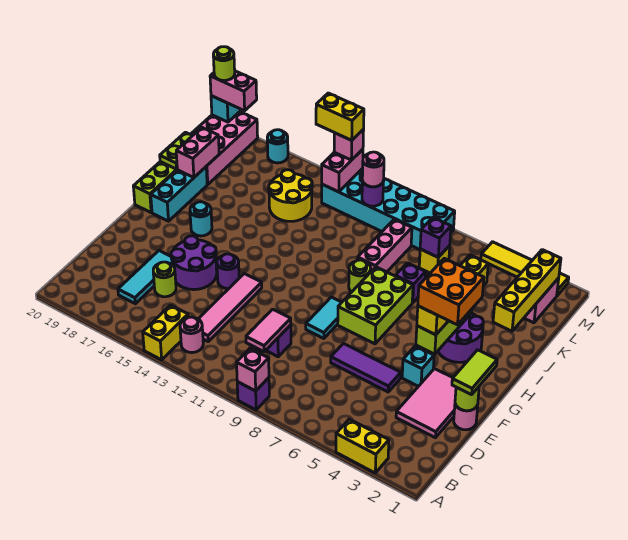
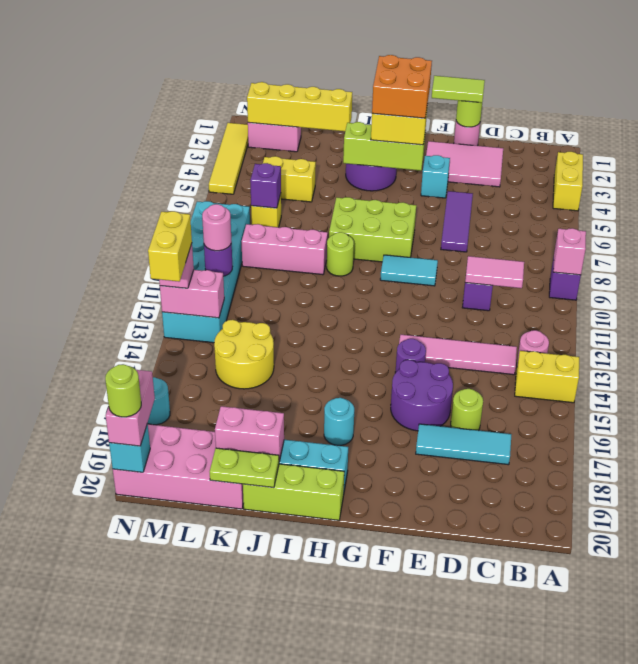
purple 1x1 brick [396,263,425,303] -> none

